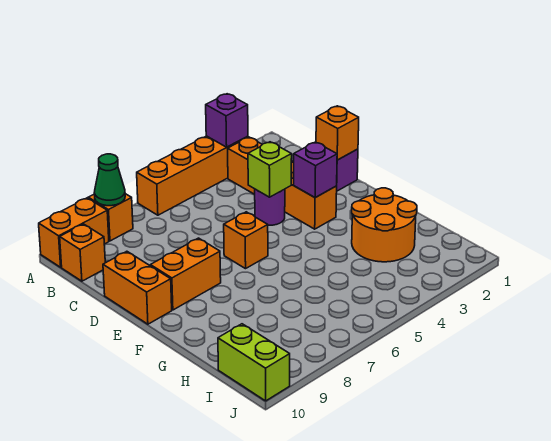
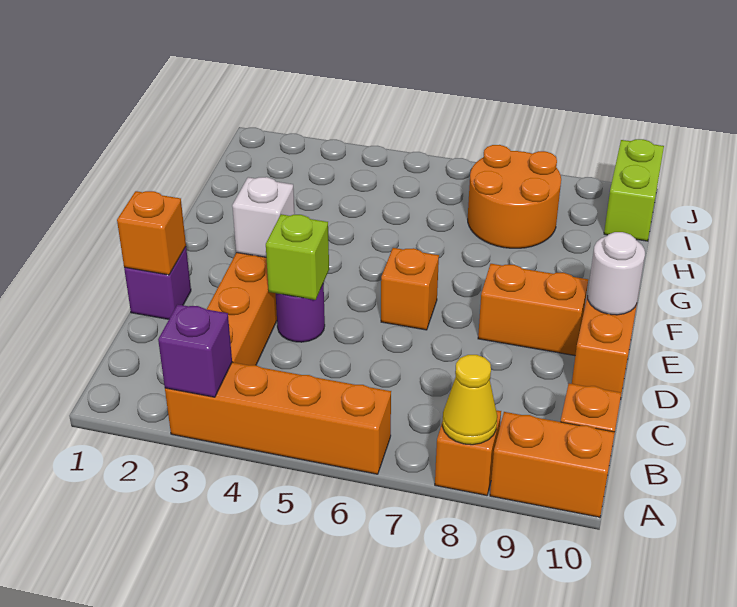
green 1x1 cone [94,154,125,206] -> yellow 1x1 cone [442,355,497,445]
purple 1x1 brick [294,142,337,198] -> white 1x1 brick [232,177,295,257]
none -> white 1x1 round brick [588,232,645,315]
orange 2x2 round brick [352,188,417,262] -> orange 2x2 round brick moved to [468,145,561,248]

